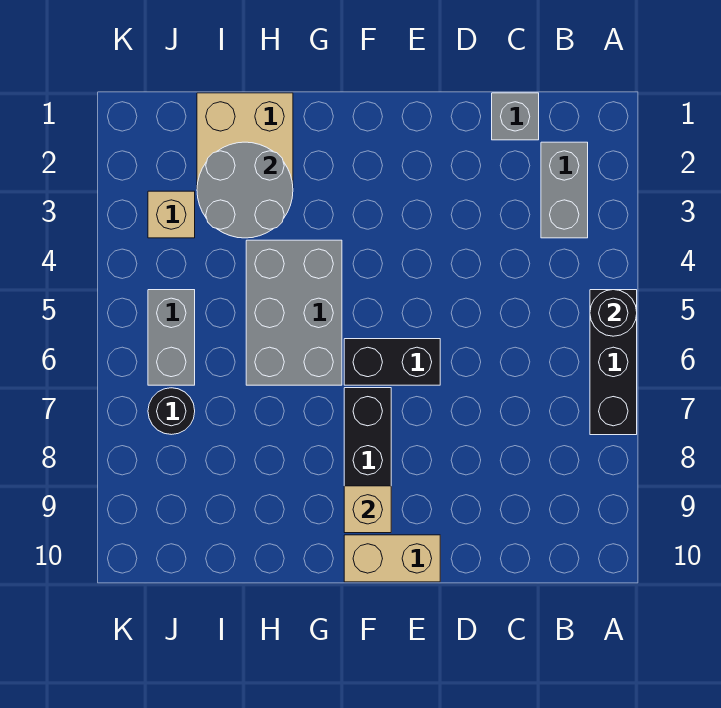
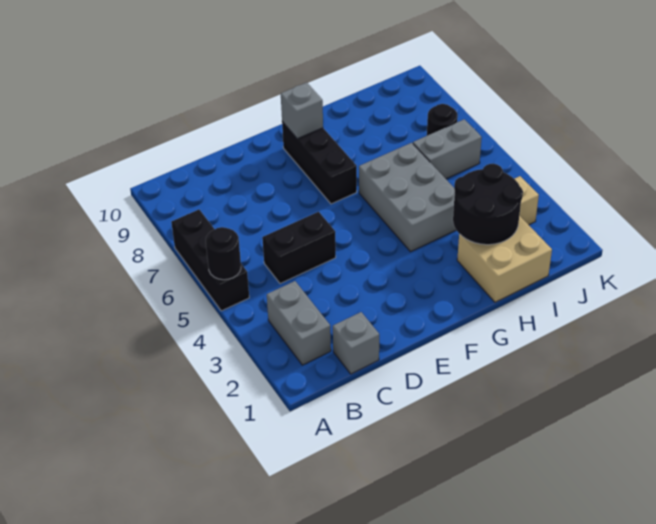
black 1x2 brick [344,339,440,385] -> black 1x2 brick moved to [262,212,336,284]
tan 1x2 brick [344,535,440,582] -> none
tan 1x1 brick [344,486,391,533] -> grey 1x1 brick [281,82,323,139]
grey 2x2 round brick [197,142,293,238] -> black 2x2 round brick [453,164,523,245]
grey 1x2 brick [148,290,195,385] -> grey 1x2 brick turned to [413,119,482,179]

